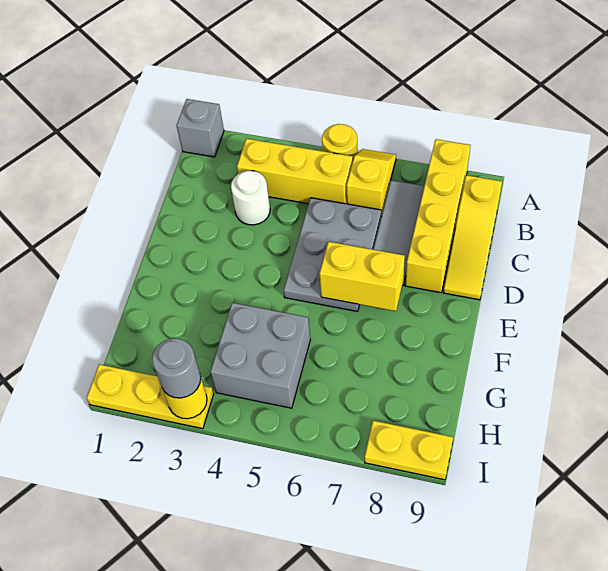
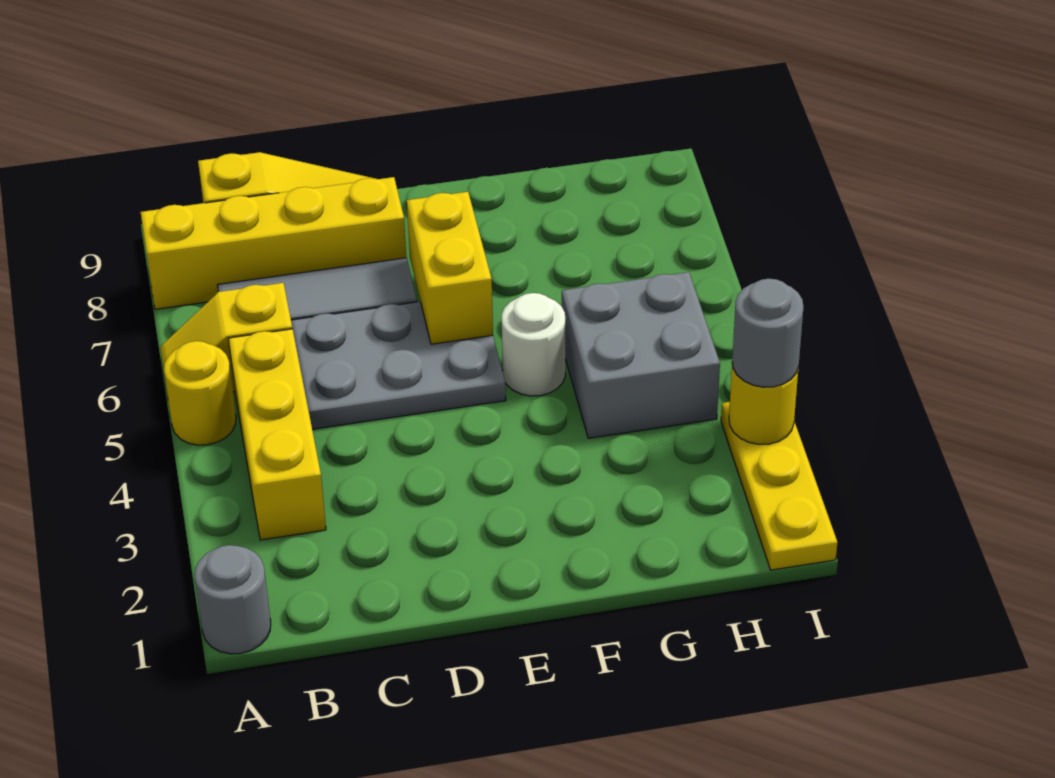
grey 1x1 brick [177,99,224,157] -> grey 1x1 round brick [195,545,271,654]
white 1x1 round brick [231,171,270,225] -> white 1x1 round brick moved to [502,293,565,396]
yellow 1x2 plate [365,421,453,480] -> none

